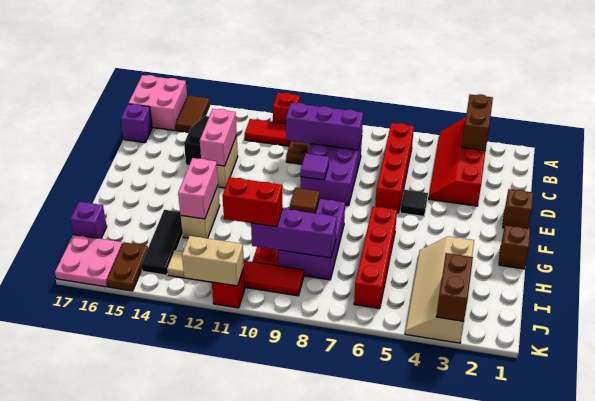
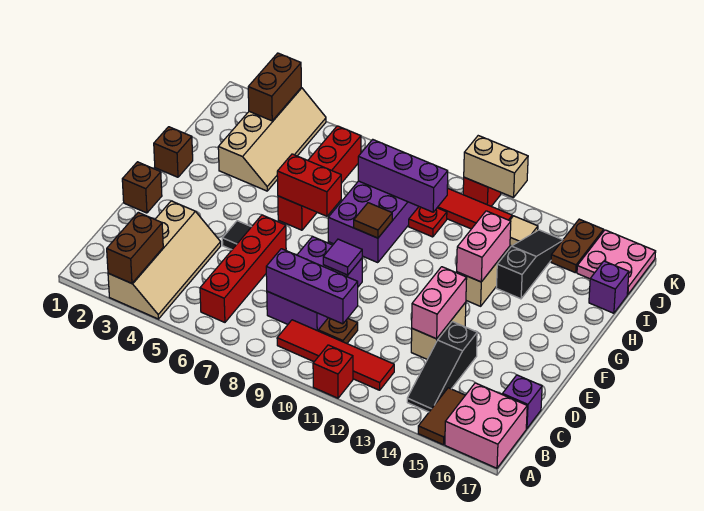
red 2x4 slope [429,117,485,206] -> tan 2x4 slope [108,201,221,319]
black 1x3 tile [141,210,183,275] -> black 1x3 slope [496,230,562,299]
red 1x2 brick [222,177,283,227] -> red 1x2 brick moved to [277,154,341,216]

